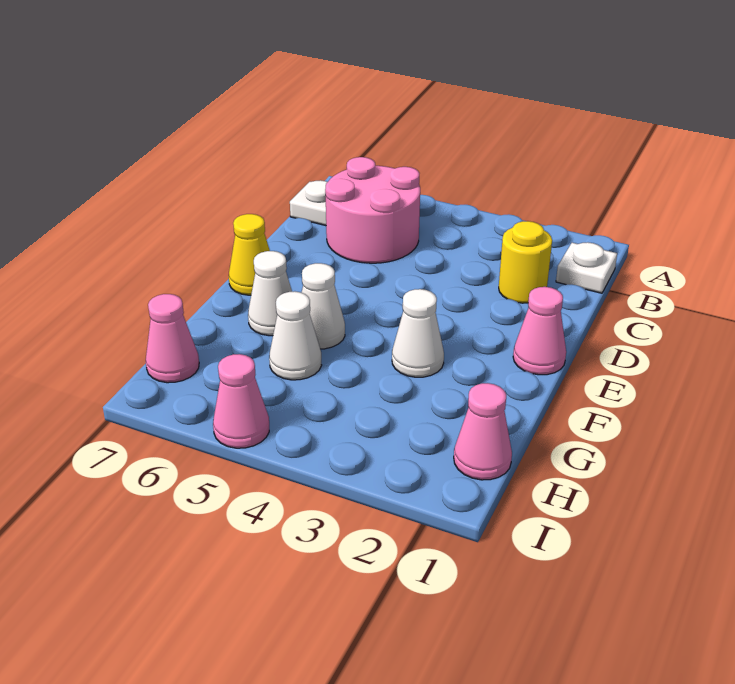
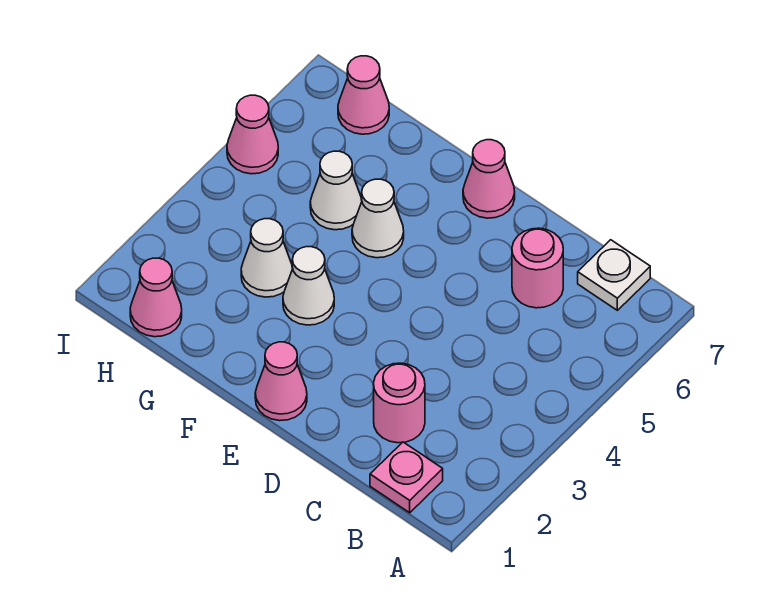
white 1x1 plate [556,242,617,293] -> pink 1x1 plate [370,442,443,513]
pink 2x2 round brick [325,157,420,263] -> pink 1x1 round brick [512,228,563,308]
yellow 1x1 round brick [499,221,552,303] -> pink 1x1 round brick [374,363,425,443]
yellow 1x1 cone [229,214,270,295] -> pink 1x1 cone [463,140,515,218]
white 1x1 cone [248,251,292,336] -> white 1x1 cone moved to [241,219,292,297]

